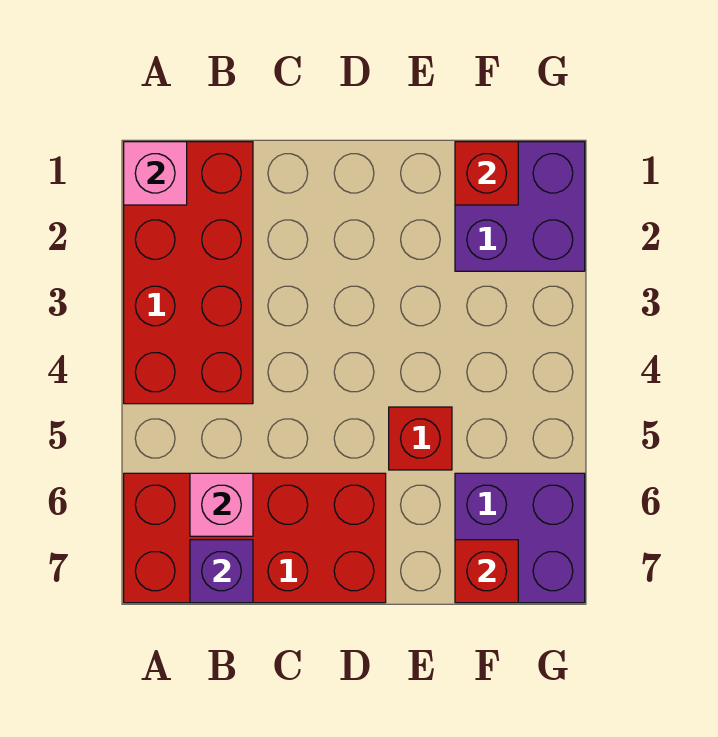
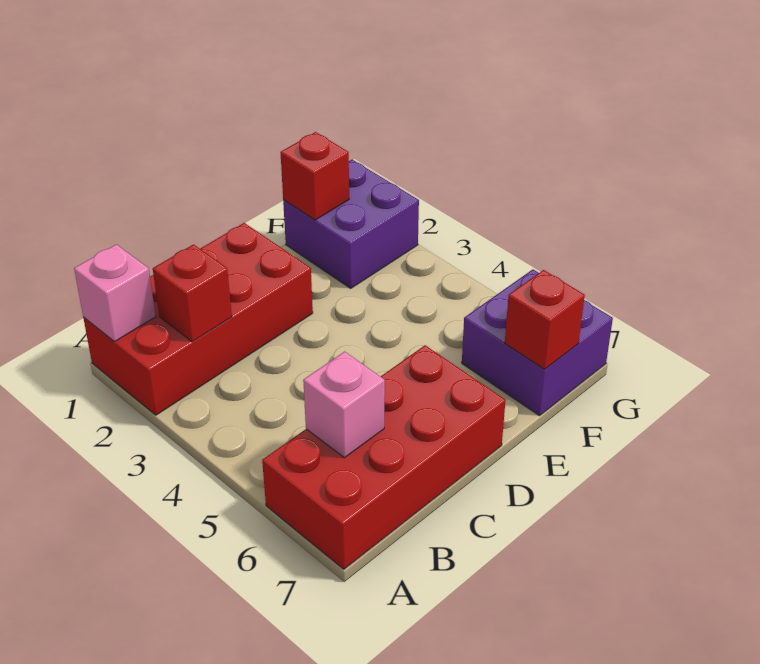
red 2x4 brick [124,142,253,404] -> red 2x4 brick turned to [83,223,313,415]
purple 1x1 brick [190,540,253,603] -> none
red 1x1 brick [389,407,452,470] -> red 1x1 brick moved to [153,245,232,342]

